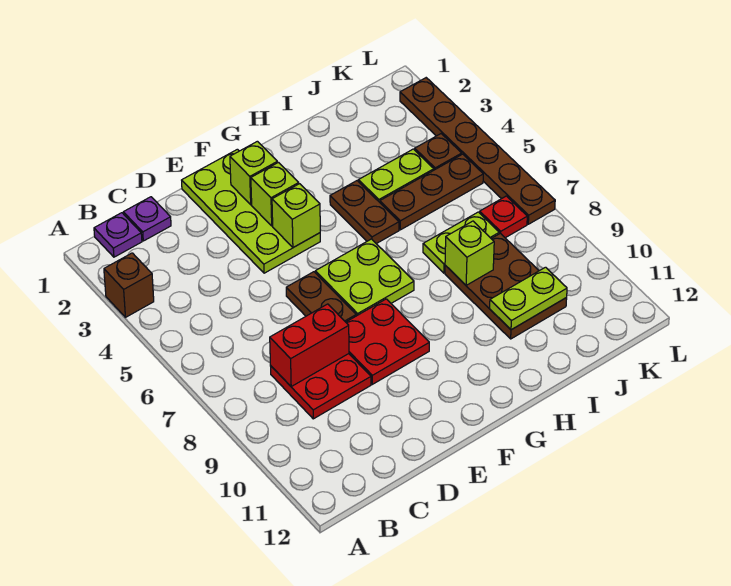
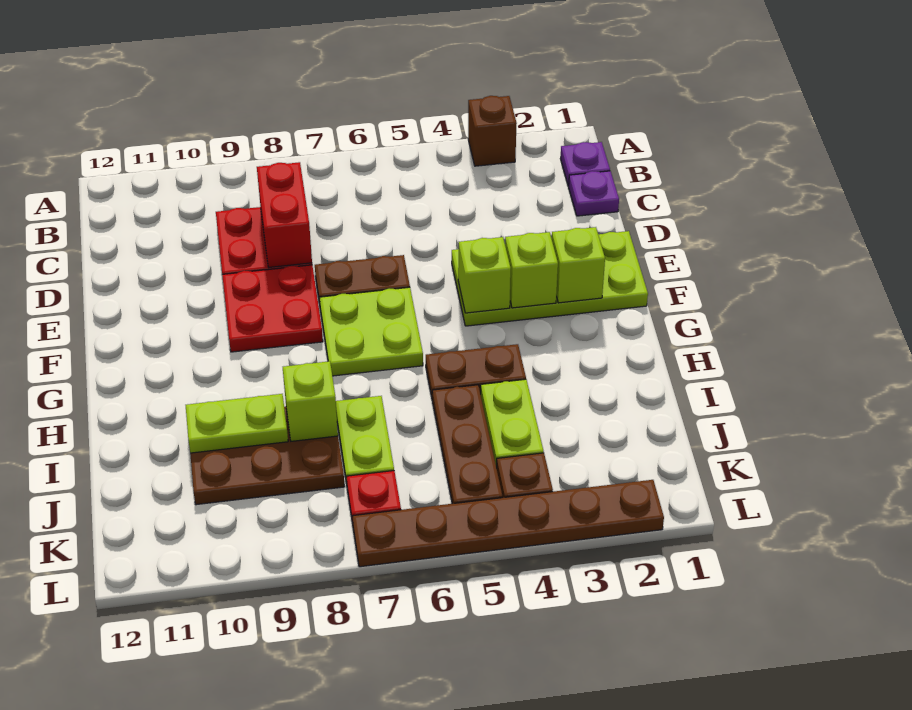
lime 1x2 plate [490,267,567,330] -> lime 1x2 plate turned to [186,394,288,453]

